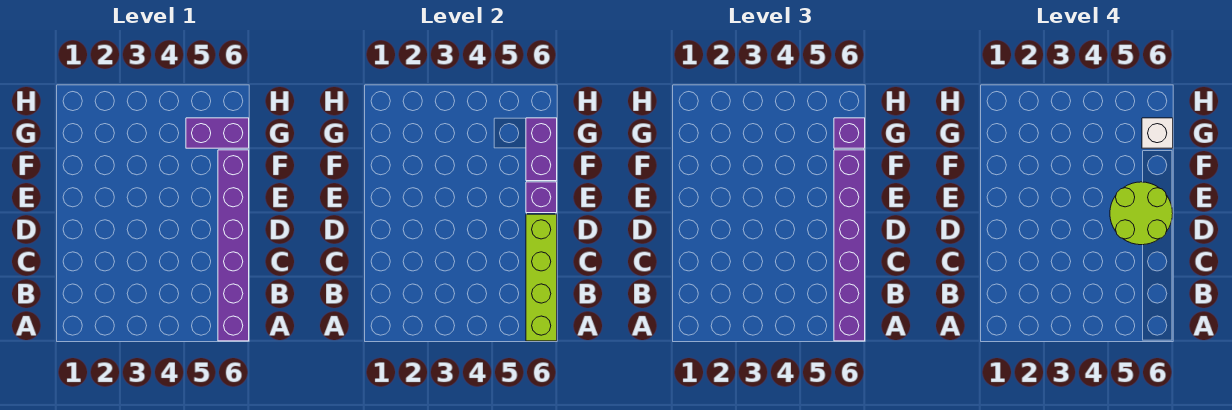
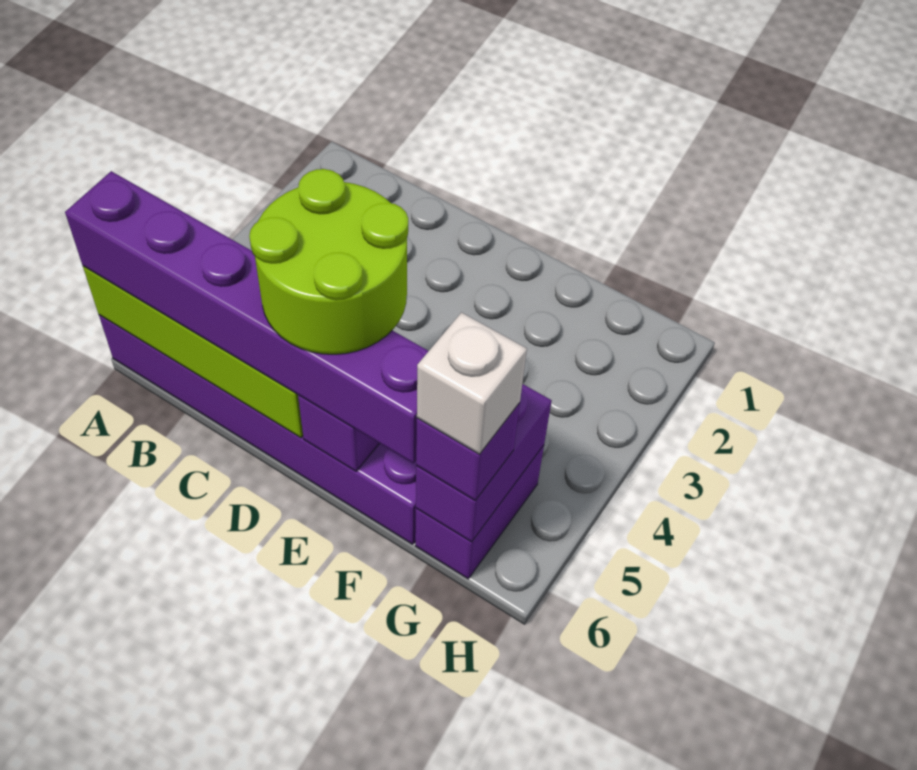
purple 1x2 brick [526,118,557,181] -> purple 1x2 brick turned to [416,384,552,542]

